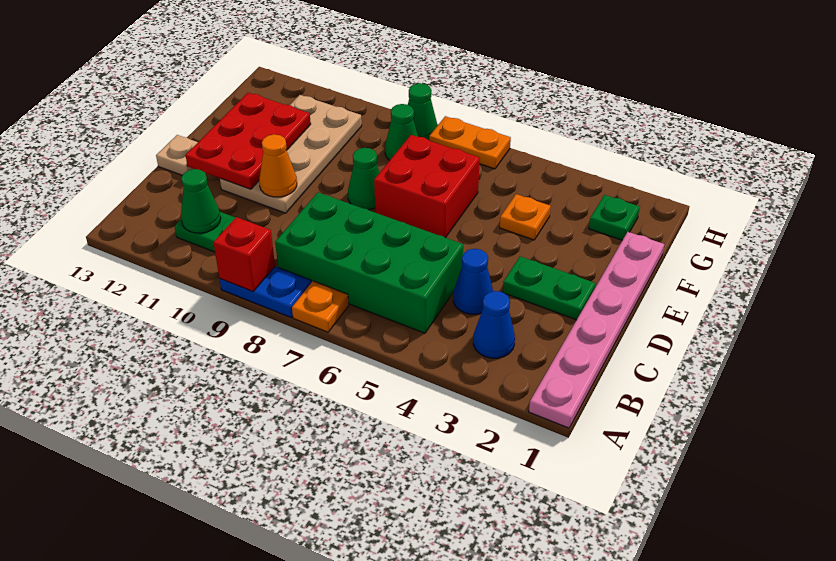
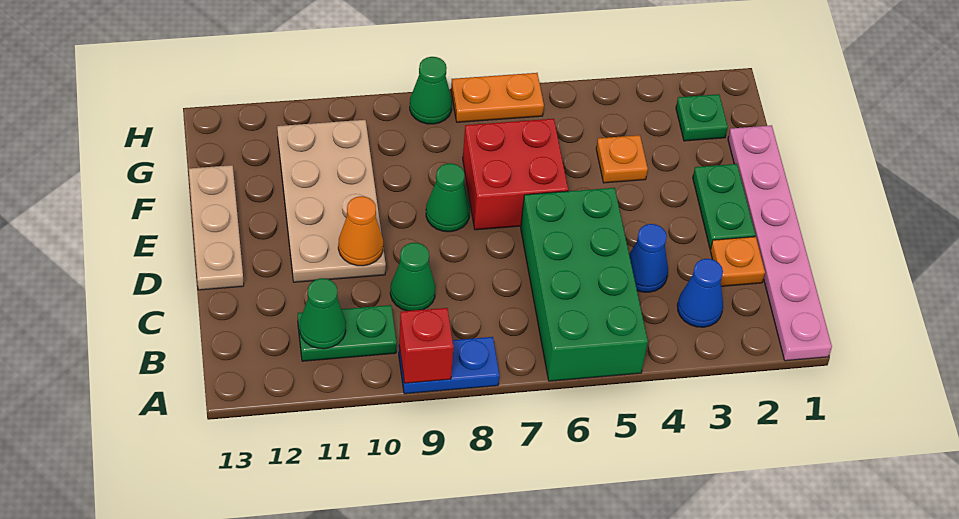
orange 1x1 plate [292,281,349,332] -> orange 1x1 plate moved to [710,237,765,286]
green 2x4 brick [275,192,463,333] -> green 2x4 brick turned to [521,188,648,381]
green 1x2 plate [503,256,596,320] -> green 1x2 plate turned to [693,164,755,249]
red 2x3 plate [186,93,311,189] -> none
tan 1x1 plate [156,135,198,175] -> tan 1x3 plate [189,165,244,290]
green 1x1 cone [385,104,418,160] -> green 1x1 cone moved to [390,243,435,311]

